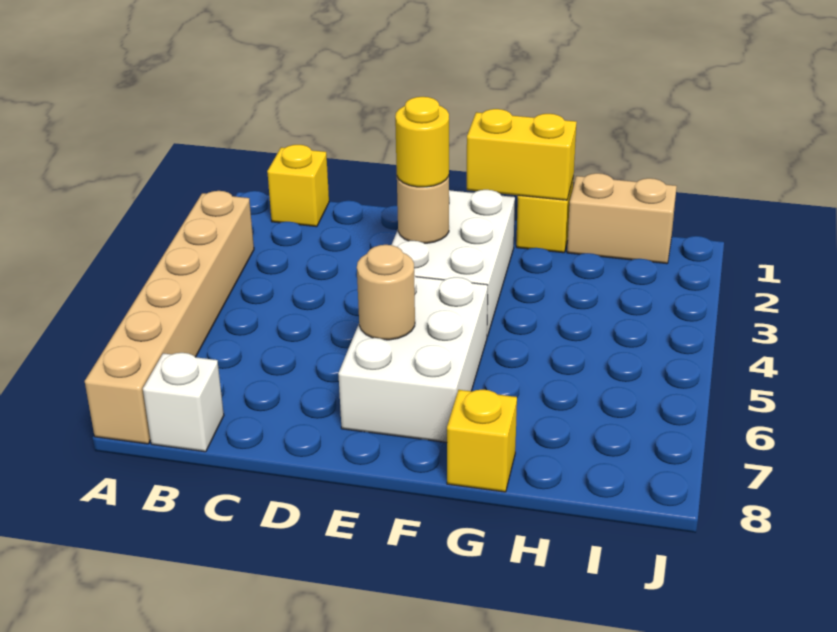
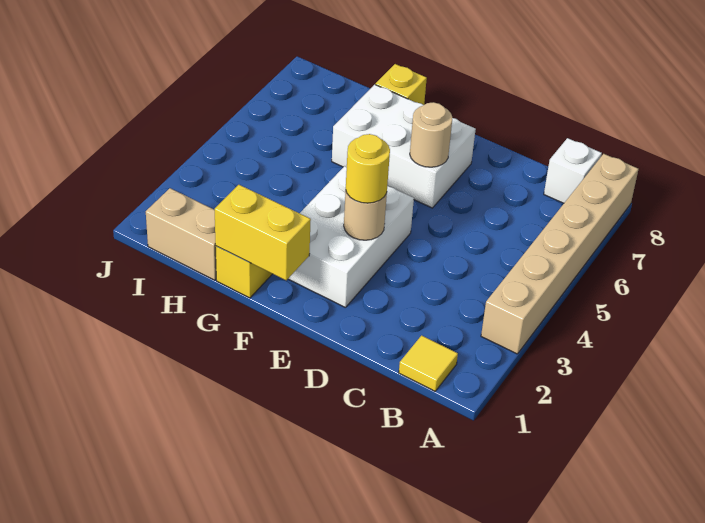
yellow 1x1 brick [267,145,329,227] -> yellow 1x1 tile [399,335,458,391]
white 2x3 brick [338,276,488,442] -> white 2x3 brick turned to [332,85,476,208]

